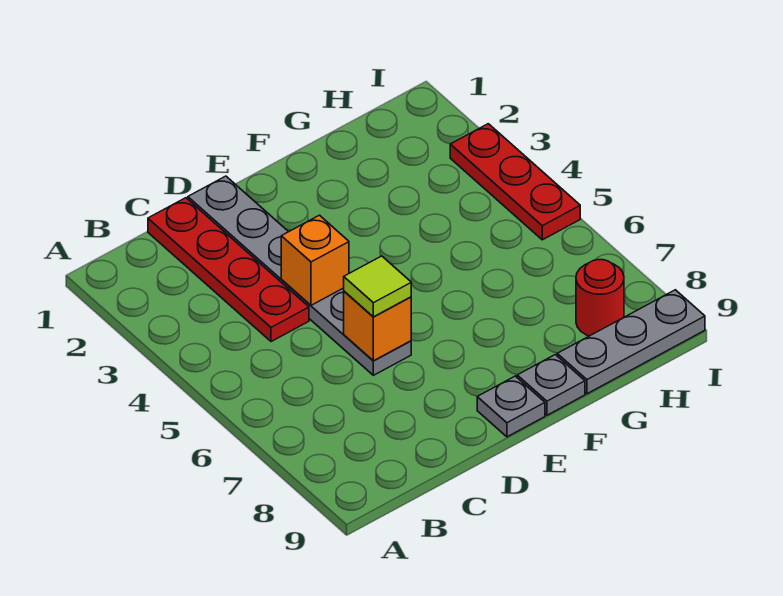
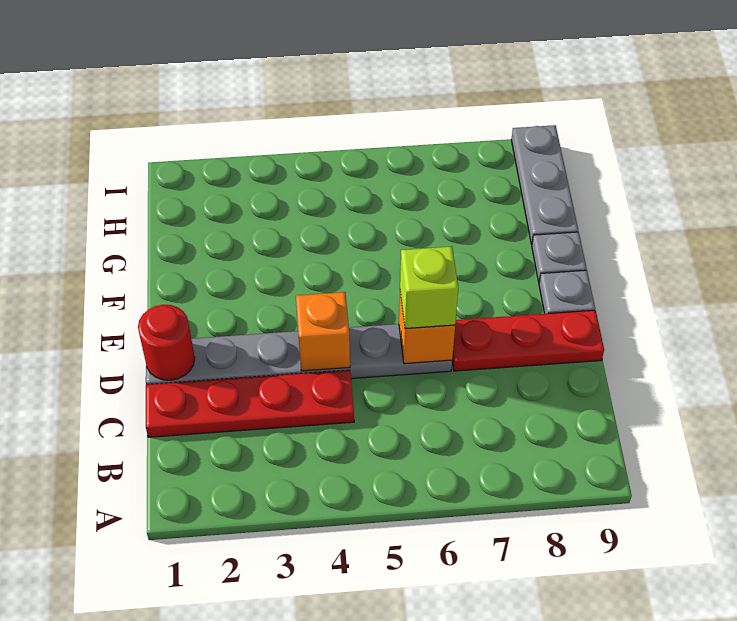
lime 1x1 tile [344,256,411,317] -> lime 1x1 brick [400,246,458,329]
red 1x1 round brick [576,260,624,336] -> red 1x1 round brick moved to [138,305,195,380]
red 1x3 plate [450,124,580,240] -> red 1x3 plate moved to [452,310,604,371]

